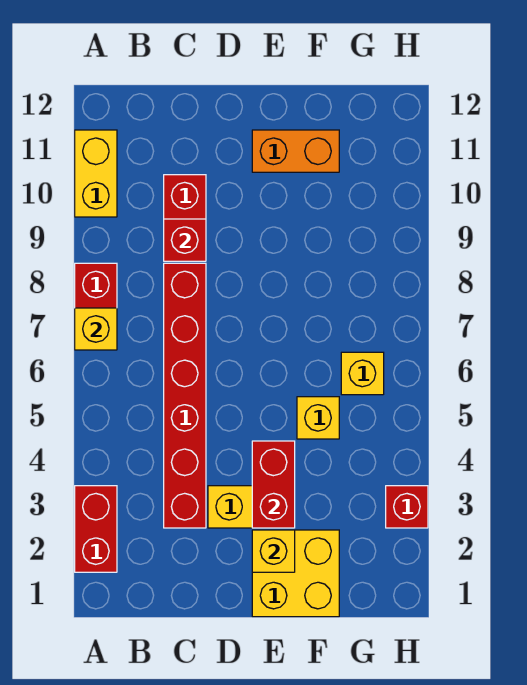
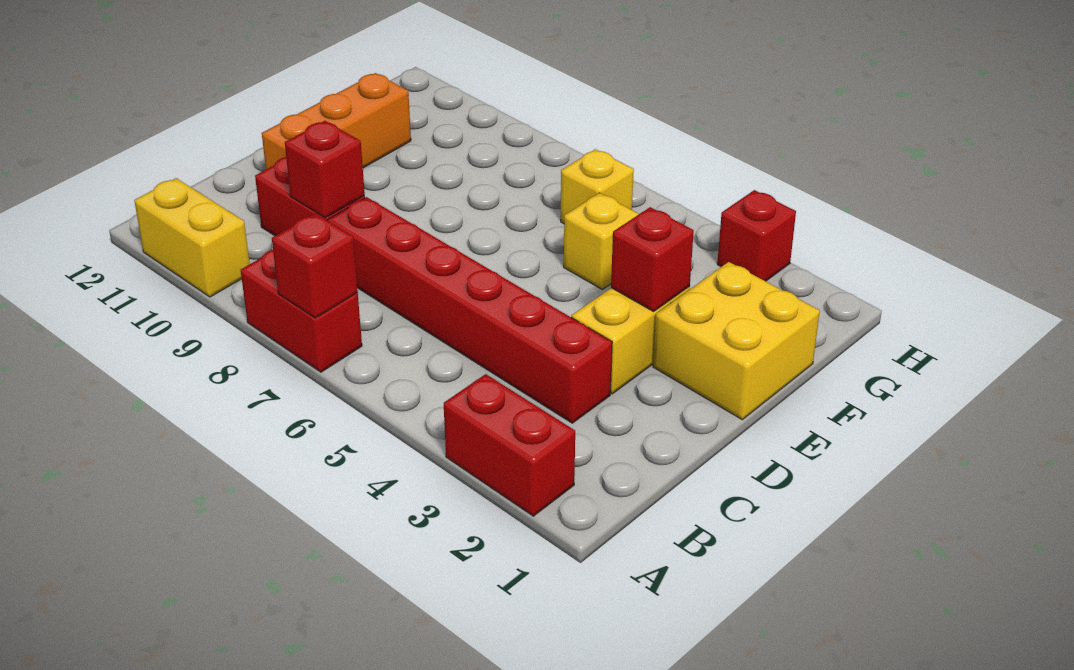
yellow 1x1 brick [75,308,117,350] -> red 1x1 brick [272,213,358,318]
yellow 1x1 brick [252,530,295,572] -> none
red 1x2 brick [252,441,295,528] -> red 1x1 brick [611,207,694,311]
orange 1x2 brick [252,130,339,172] -> orange 1x3 brick [262,73,411,169]

